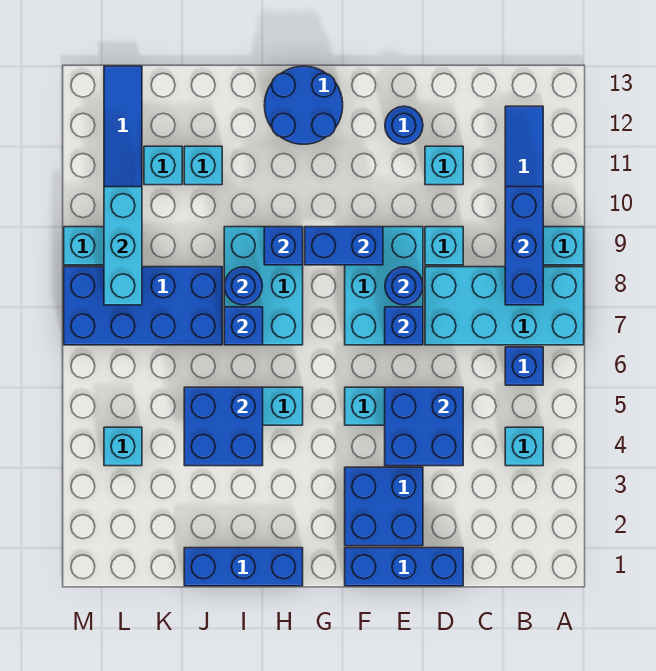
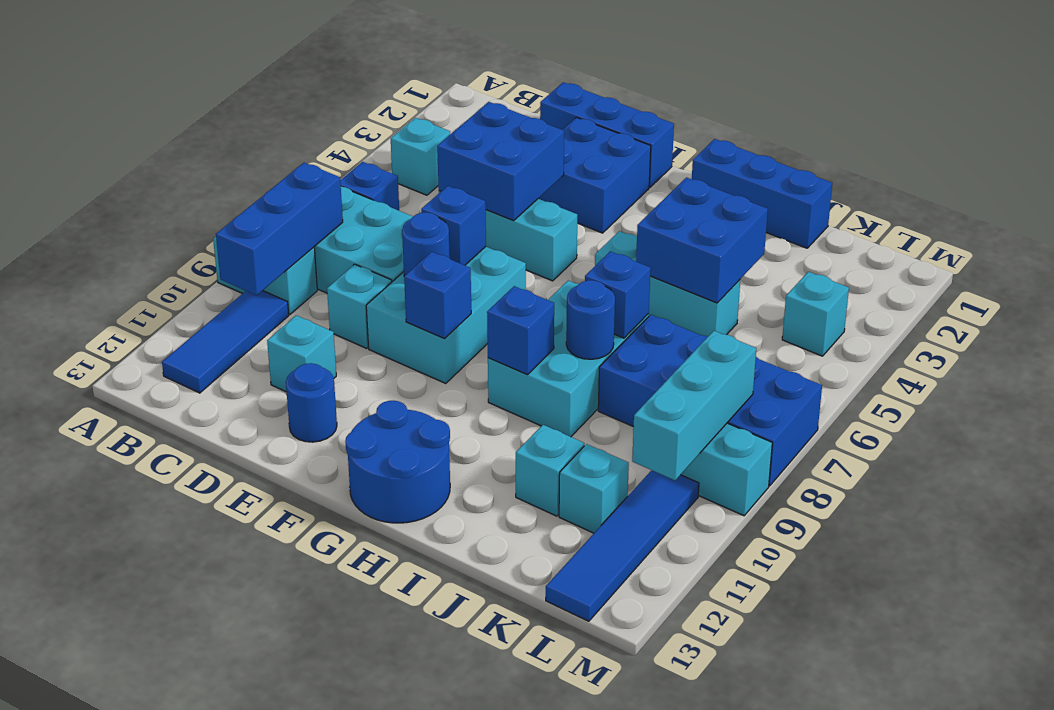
blue 1x2 brick [305,227,383,265] -> blue 1x1 brick [404,252,471,339]

